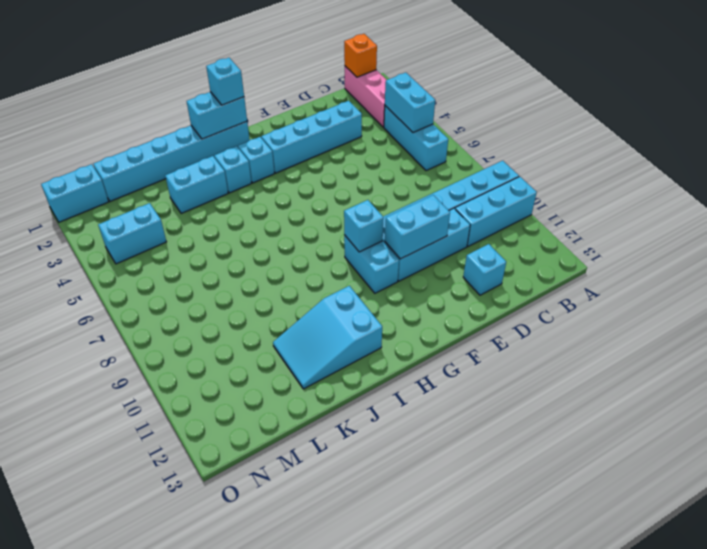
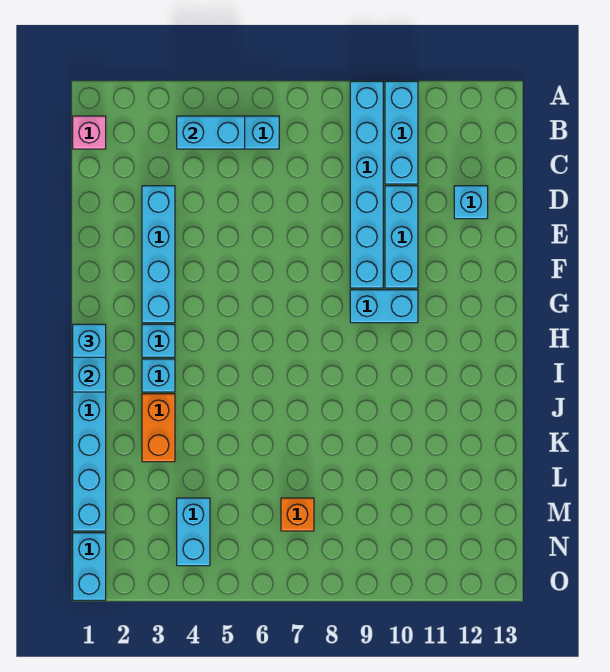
pink 1x3 brick [345,66,386,127] -> pink 1x1 brick [73,116,106,149]
orange 1x1 brick [344,34,377,77] -> orange 1x1 brick moved to [281,498,314,531]
cyan 1x2 brick [385,195,450,259] -> none
cyan 1x1 brick [344,200,384,252] -> none
cyan 2x3 slope [273,286,382,389] -> none
cyan 1x2 brick [165,156,228,214] -> orange 1x2 brick [142,394,175,462]

